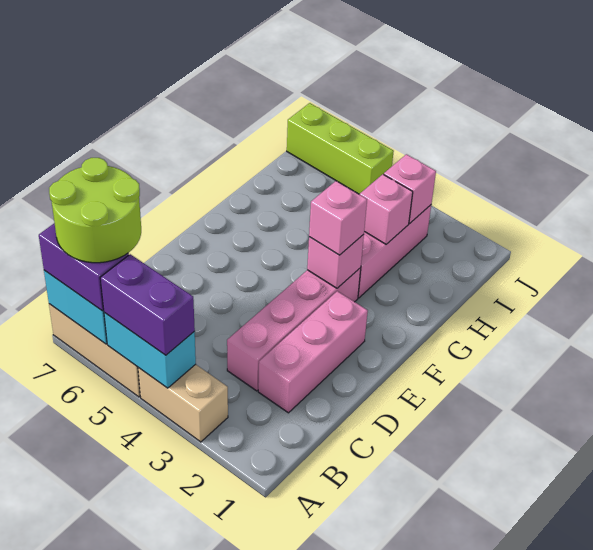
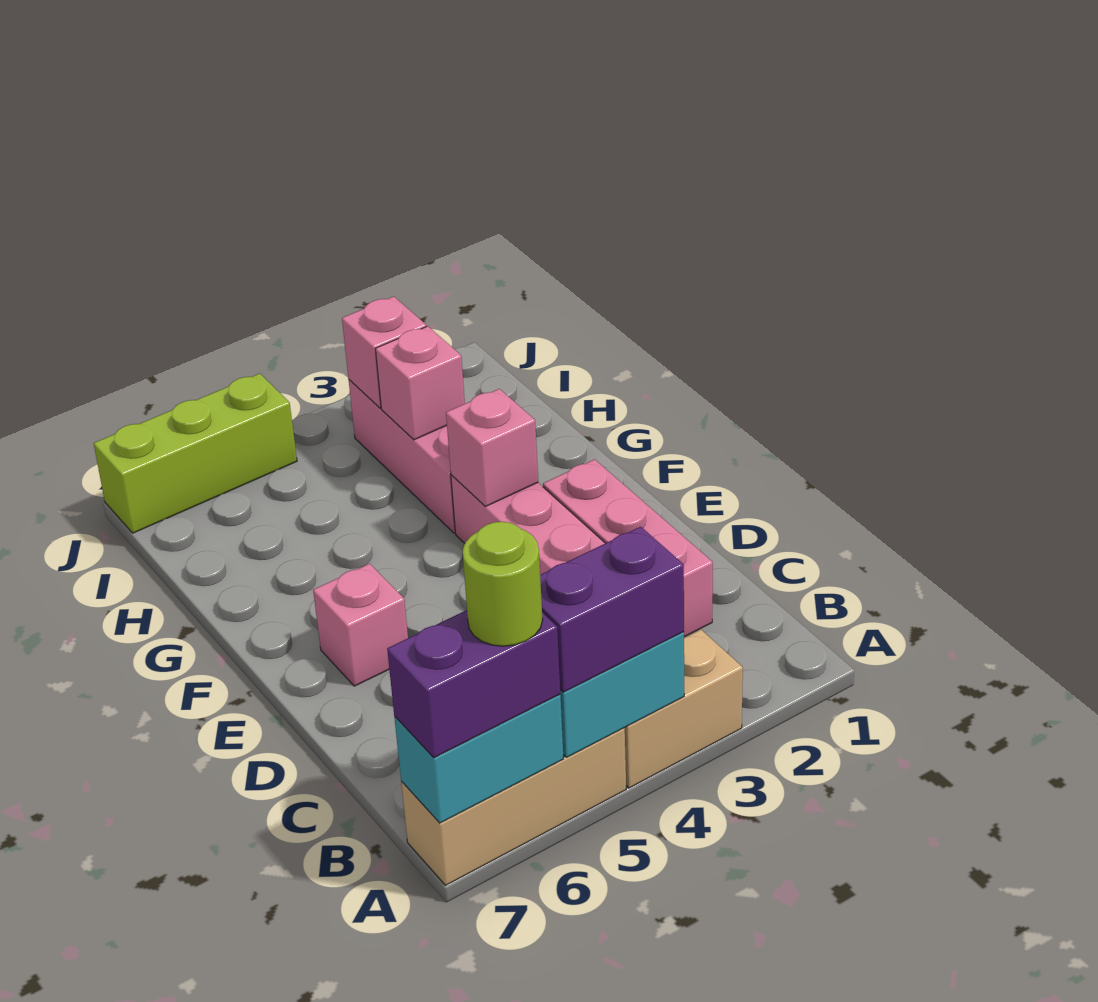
lime 2x2 round brick [49,158,141,263] -> lime 1x1 round brick [463,522,543,646]
pink 1x1 brick [309,181,367,255] -> pink 1x1 brick moved to [313,564,408,686]

